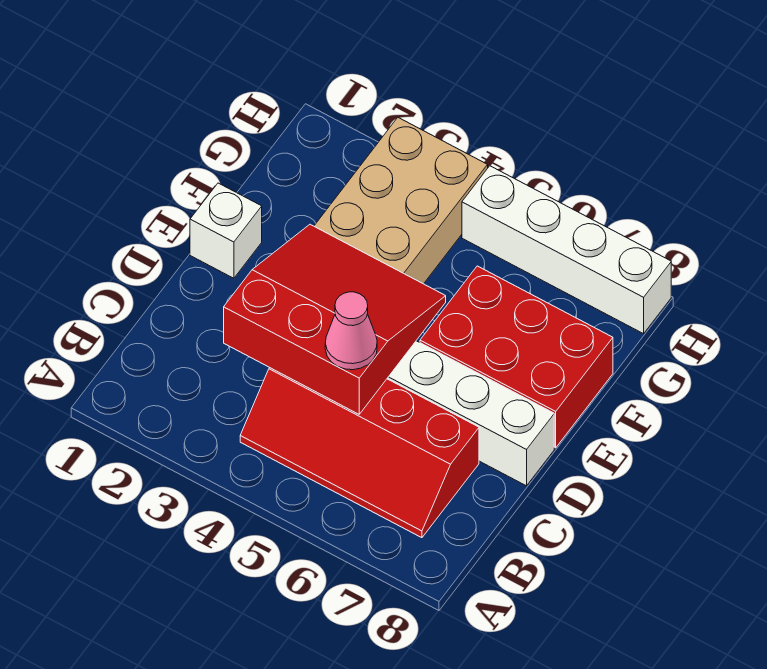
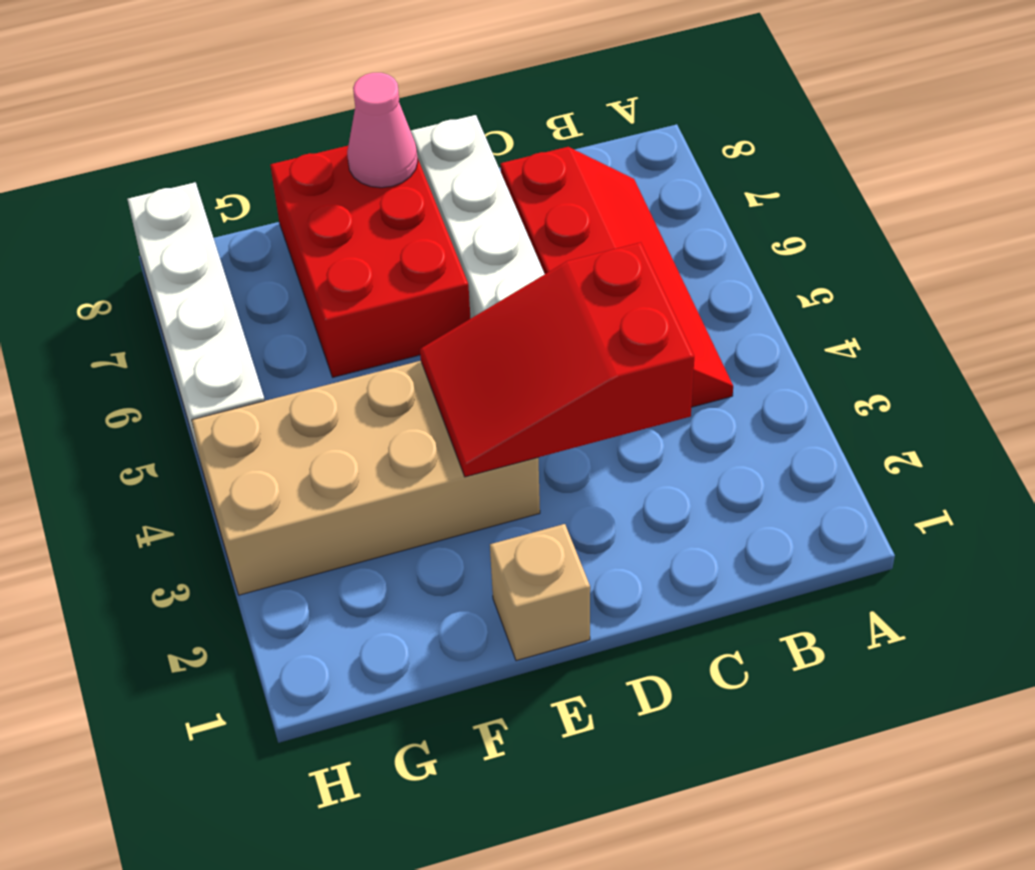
red 3x3 slope [224,224,446,414] -> red 2x3 slope [420,242,694,477]
pink 1x1 cone [325,292,377,370] -> pink 1x1 cone moved to [347,73,418,188]
white 1x1 brick [190,183,262,278] -> tan 1x1 brick [490,524,590,661]

